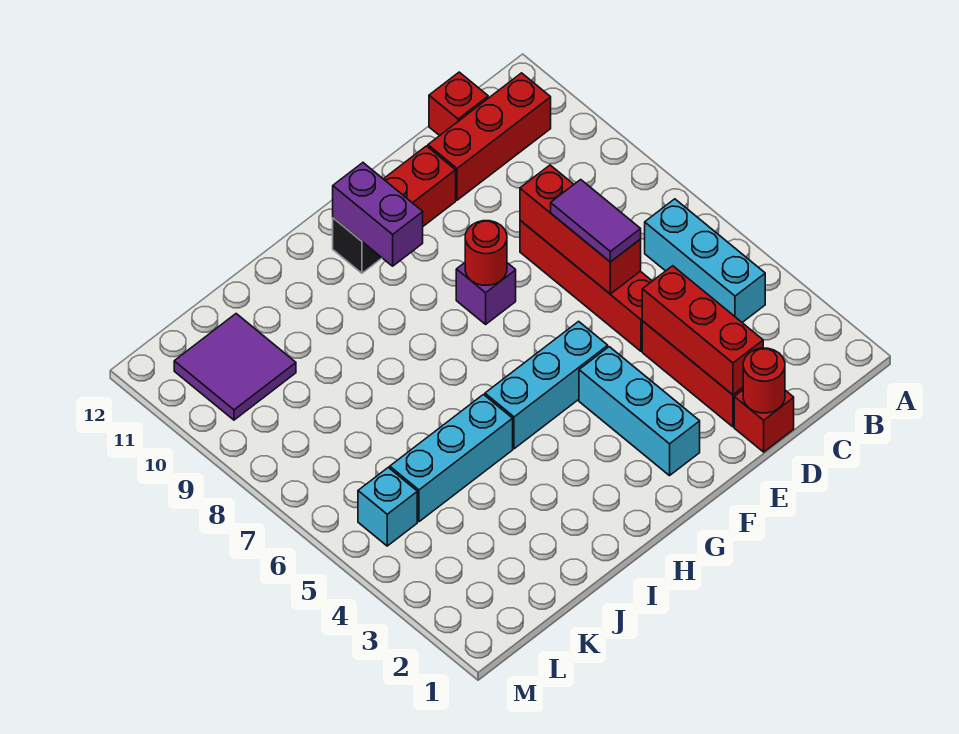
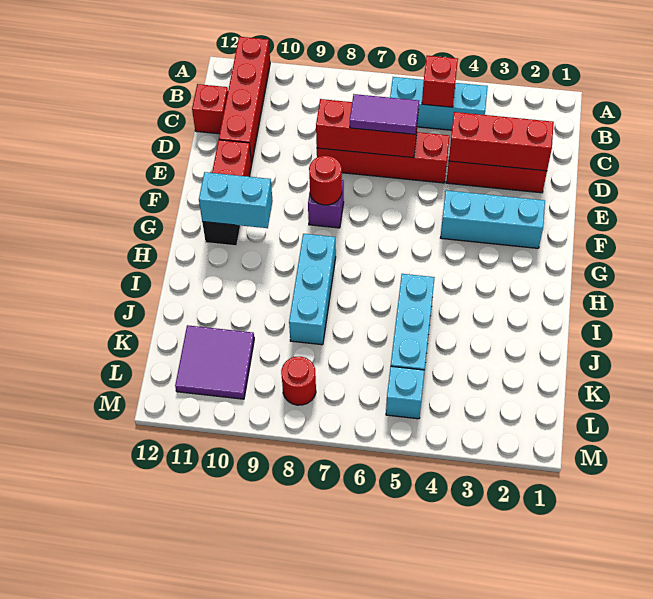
red 1x3 brick [428,73,551,200] -> red 1x4 brick [219,37,270,163]
red 1x1 brick [734,390,794,452] -> red 1x1 brick moved to [422,56,458,107]
red 1x1 round brick [743,348,785,413] -> red 1x1 round brick moved to [281,356,316,405]
cyan 1x3 brick [485,321,608,449] -> cyan 1x3 brick moved to [289,234,336,345]
purple 1x2 brick [333,163,423,266] -> cyan 1x2 brick [199,172,273,228]

